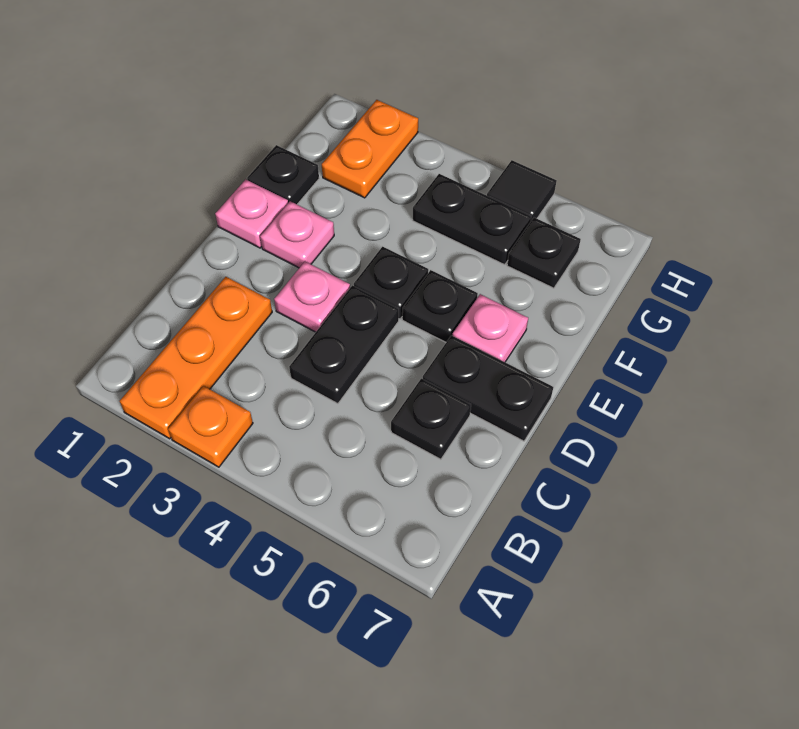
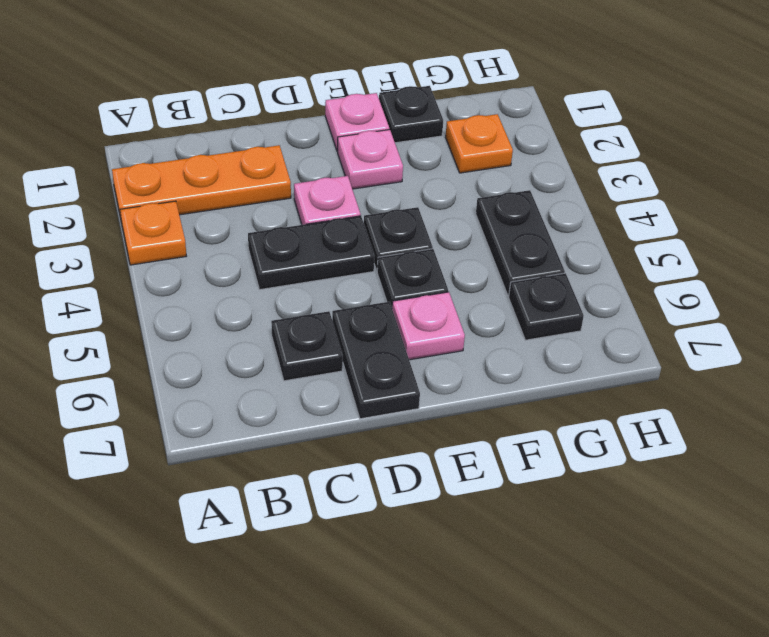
orange 1x2 plate [322,100,418,198] -> orange 1x1 plate [445,114,513,173]
black 1x1 tile [487,160,557,221] -> none

